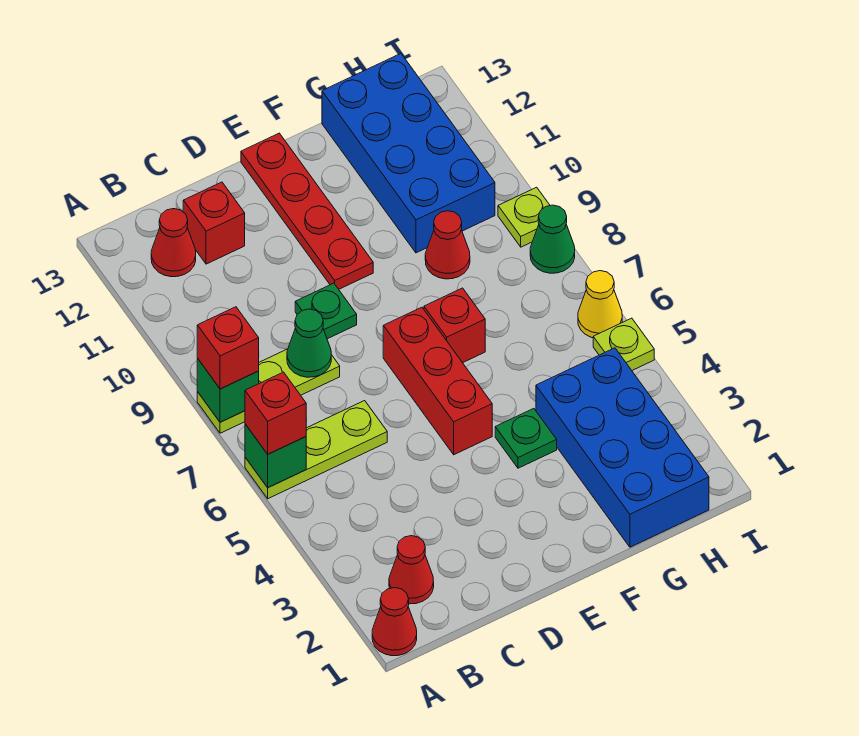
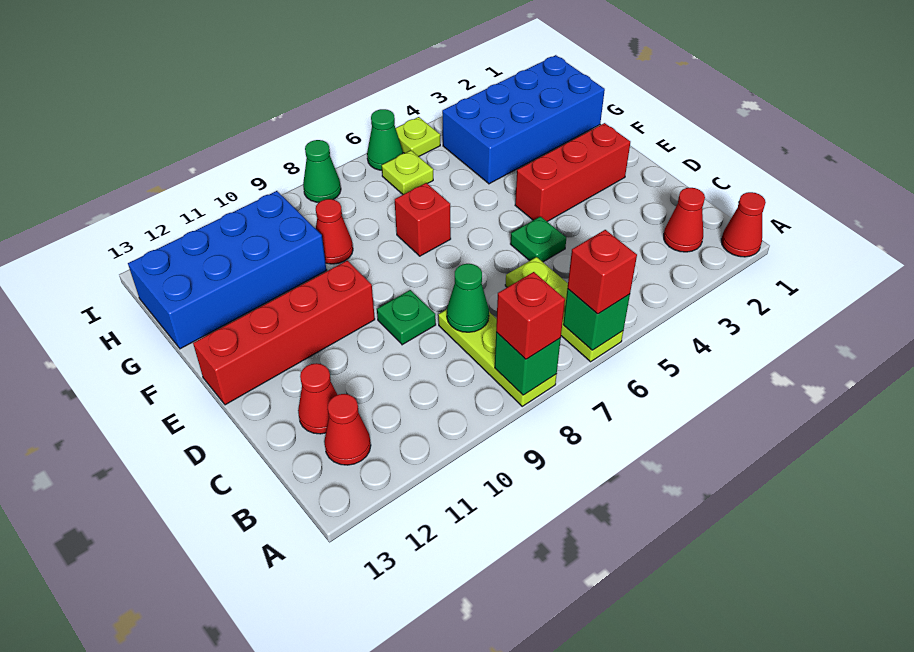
red 1x1 brick [183,182,245,264] -> red 1x1 cone [298,363,337,434]
red 1x3 brick [383,307,492,455] -> red 1x3 brick moved to [515,123,630,222]
red 1x4 plate [241,133,373,289] -> red 1x4 brick [193,261,375,405]
green 1x1 plate [495,409,557,468] -> green 1x1 plate moved to [510,216,566,262]
yellow 1x1 cone [578,271,622,338] -> green 1x1 cone [367,109,403,170]
lime 1x1 plate [498,187,550,247] -> lime 1x1 plate moved to [382,151,433,195]

